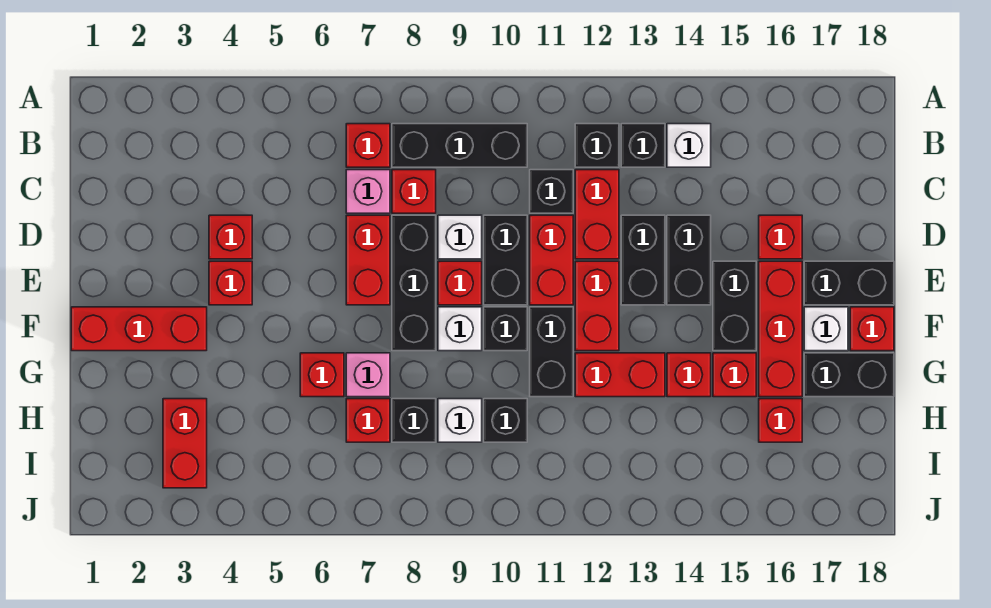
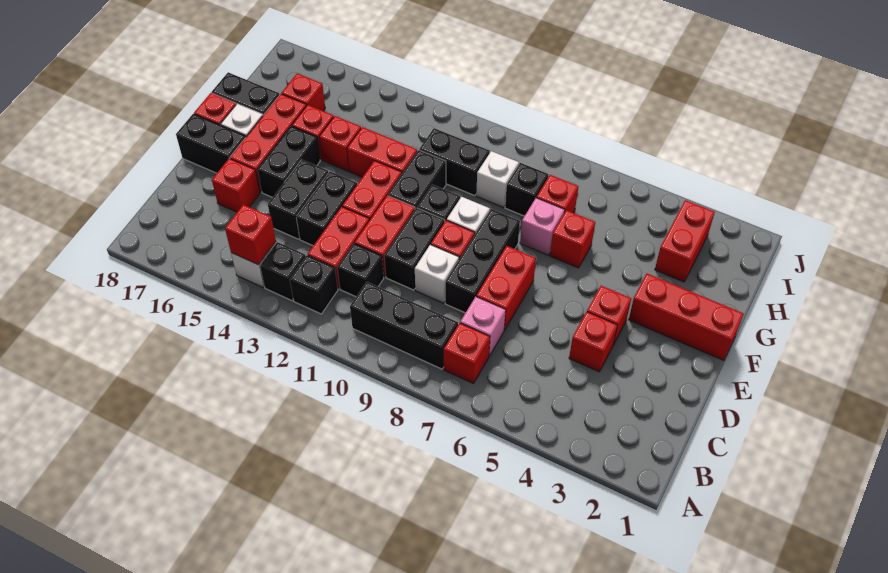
red 1x1 brick [392,170,436,213] -> red 1x1 brick moved to [225,205,276,265]
black 1x1 brick [484,399,527,442] -> black 1x2 brick [419,128,490,196]

